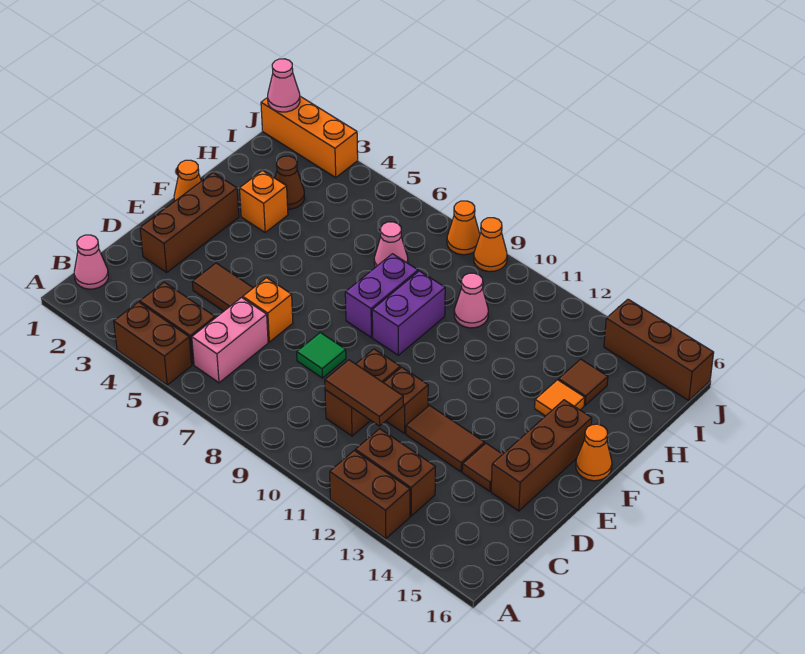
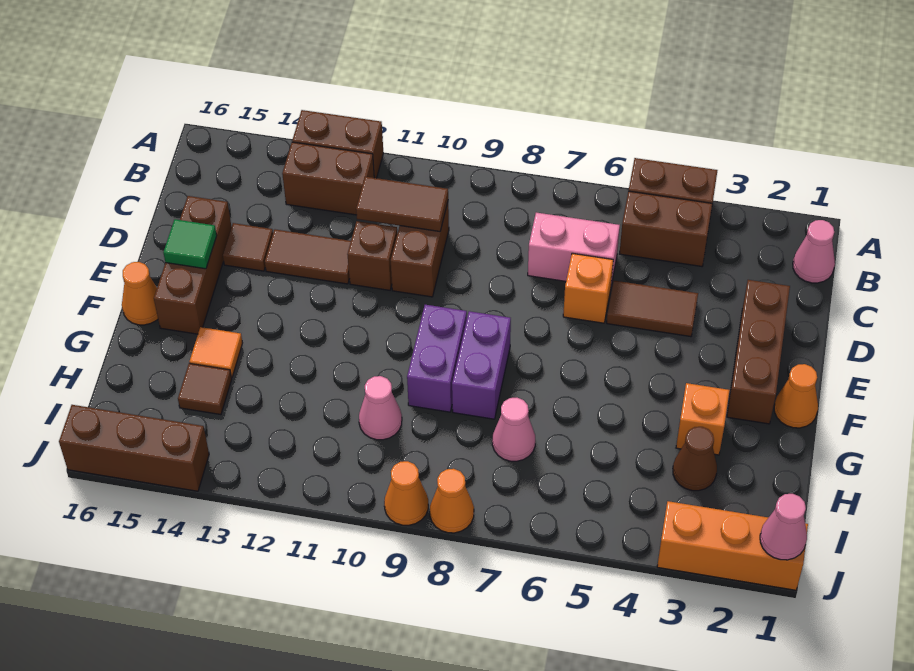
pink 1x2 brick [192,298,268,383] -> pink 1x2 brick turned to [528,213,620,285]
green 1x1 tile [297,333,346,378] -> green 1x1 tile moved to [163,219,217,269]

